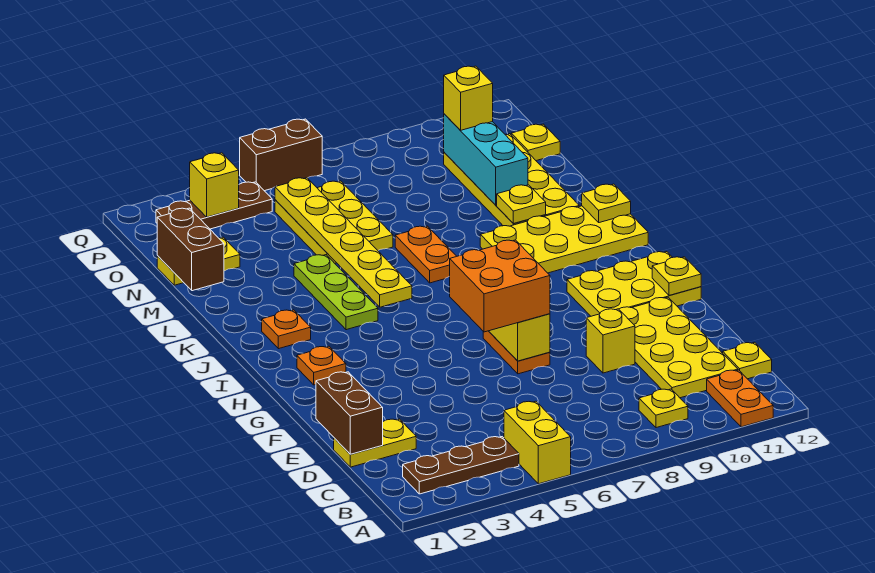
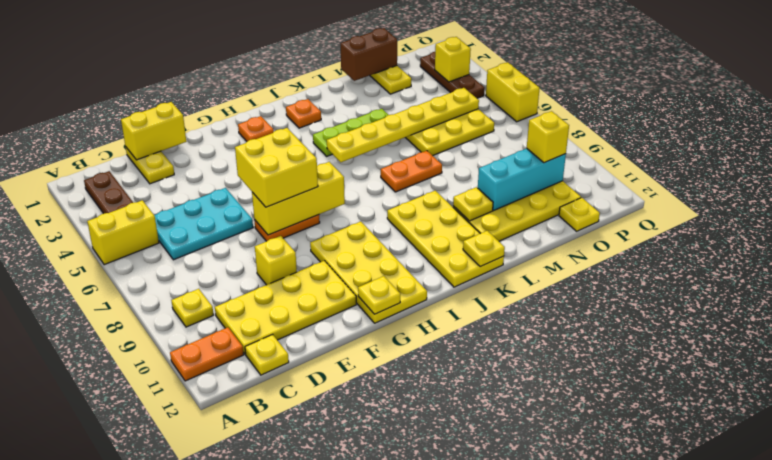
none -> cyan 2x3 plate [154,188,253,260]
brown 1x2 brick [316,372,383,454] -> yellow 1x2 brick [121,102,187,160]
orange 2x2 brick [450,240,550,332] -> yellow 2x2 brick [235,128,318,207]
yellow 2x3 plate [567,252,701,316] -> yellow 2x4 plate [310,222,427,323]
brown 1x2 brick [240,119,322,191] -> yellow 1x2 brick [486,62,540,122]

